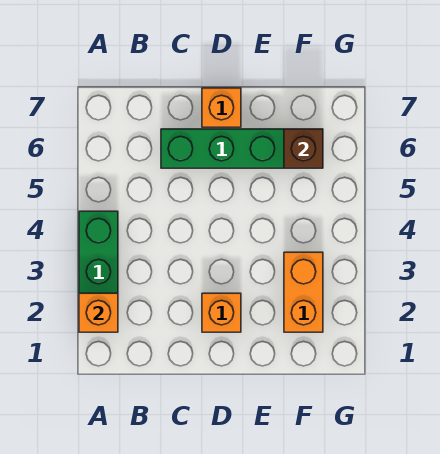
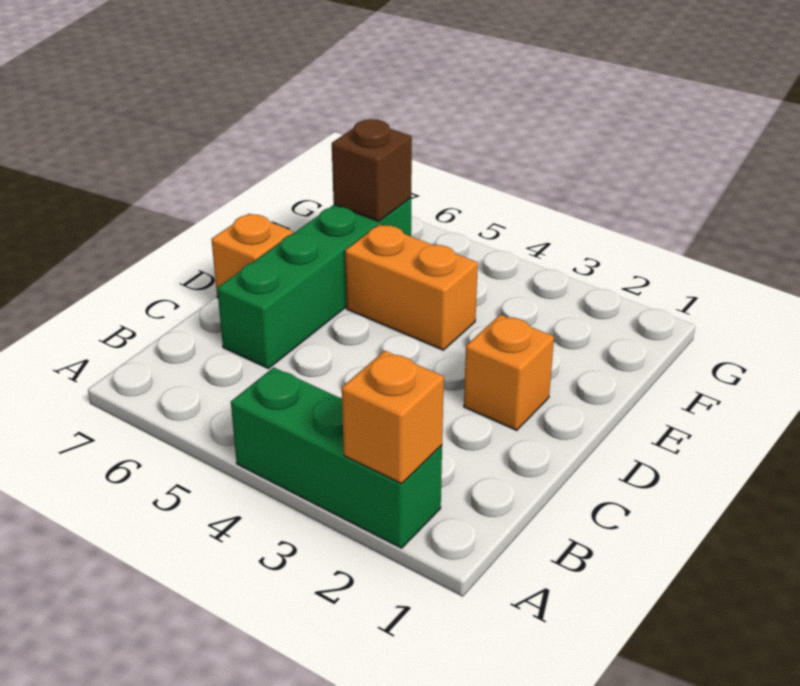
orange 1x2 brick [284,252,323,332] -> orange 1x2 brick moved to [345,224,478,350]

